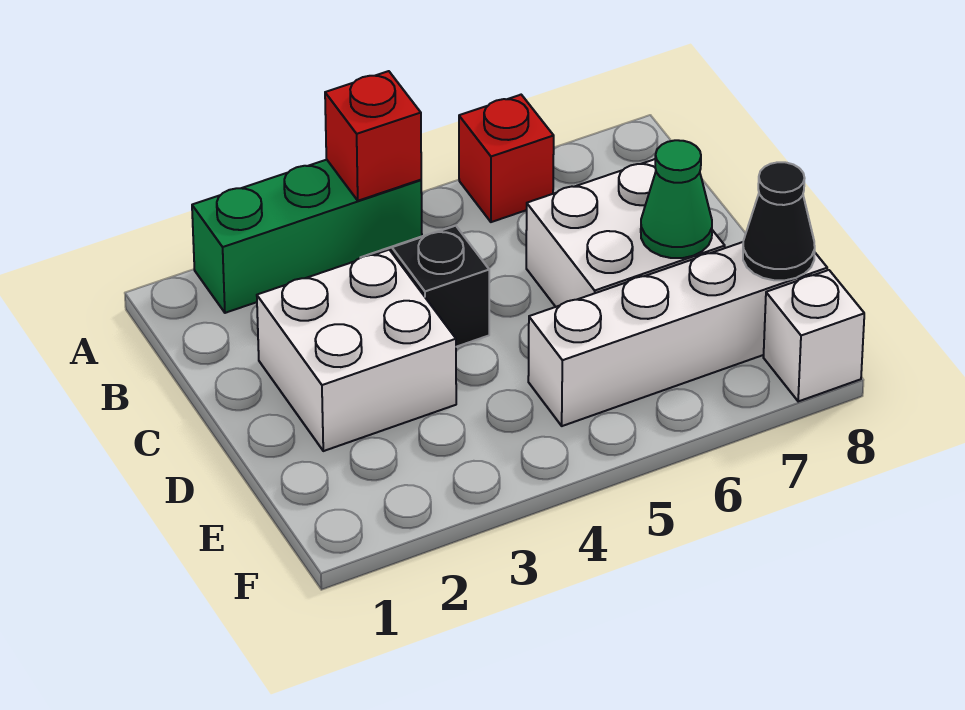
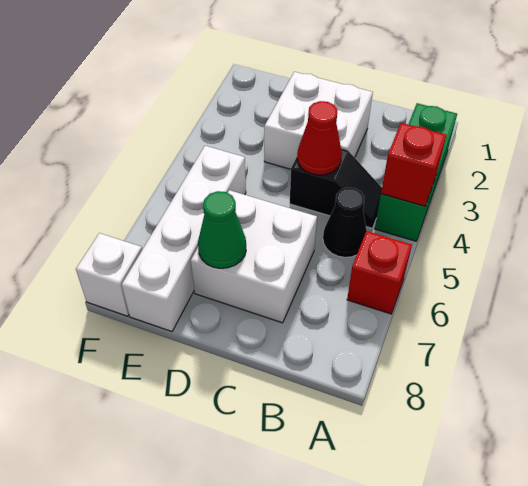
none -> red 1x1 cone [297,101,342,175]
black 1x1 cone [743,162,815,280] -> black 1x1 cone moved to [323,188,367,257]

